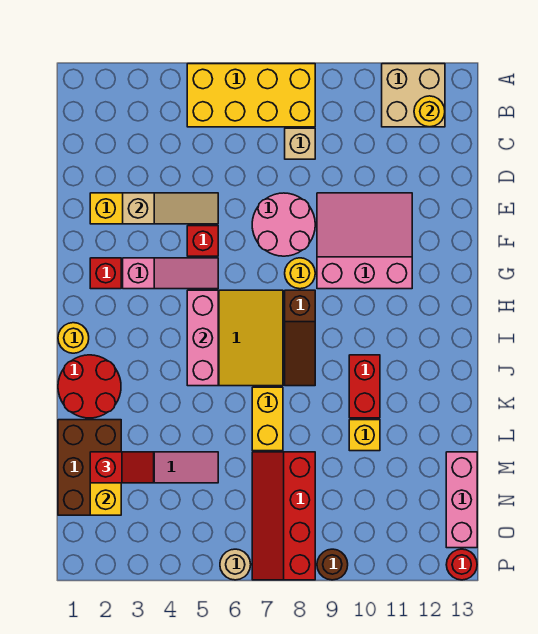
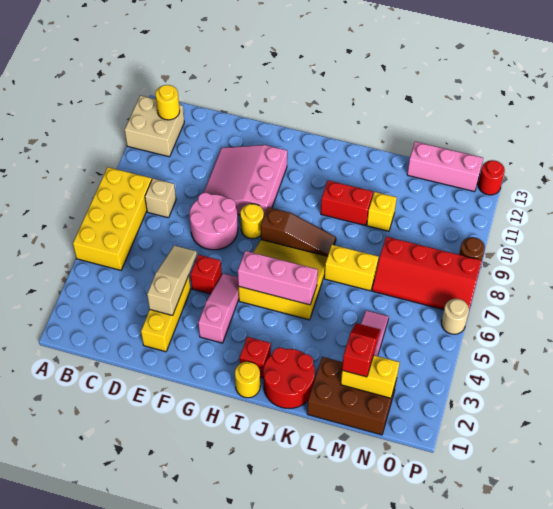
red 1x1 brick [90,258,121,289] -> red 1x1 brick moved to [240,337,271,378]

